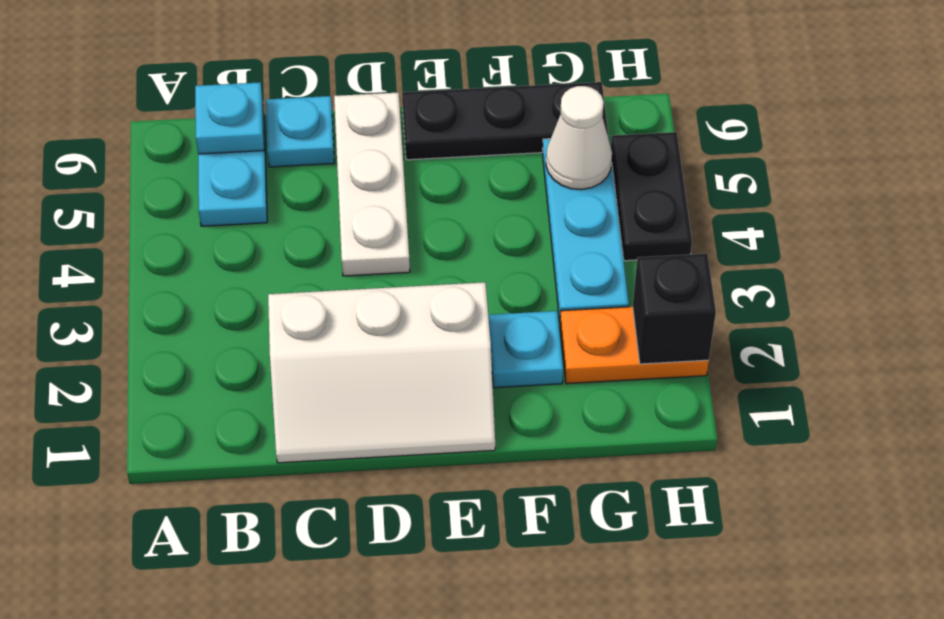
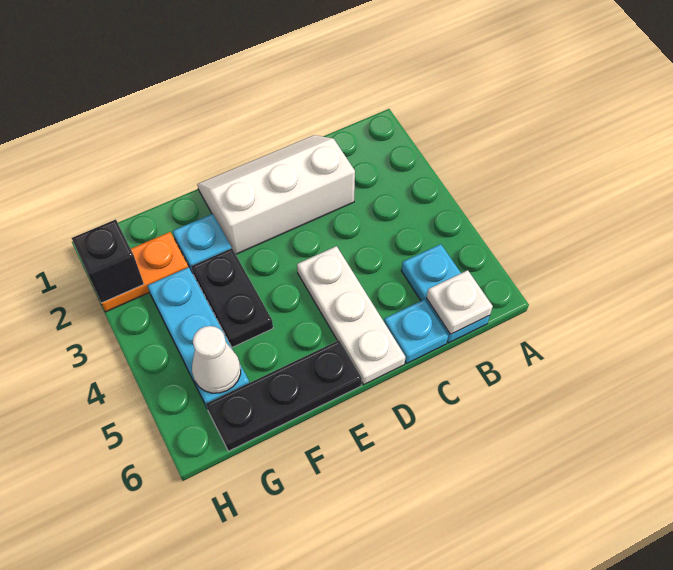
cyan 1x1 plate [195,82,264,154] -> white 1x1 plate [427,270,493,334]
black 1x2 plate [611,132,692,261] -> black 1x2 plate moved to [191,248,273,347]

